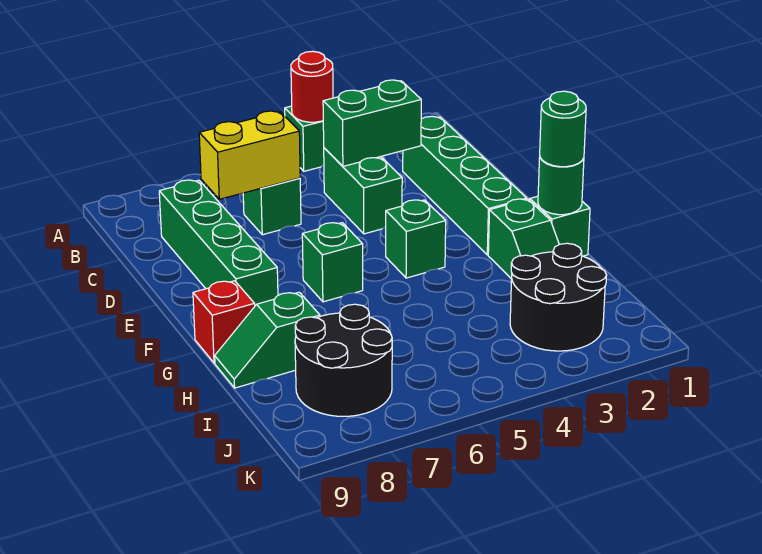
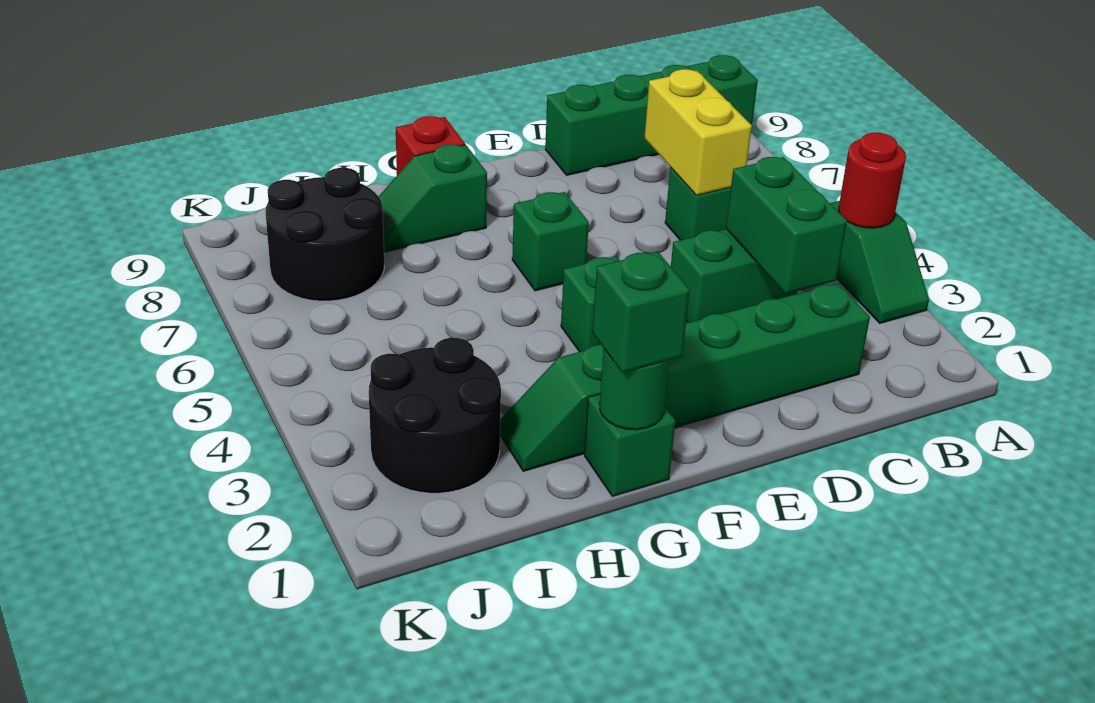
green 1x4 brick [159,180,278,306] -> green 1x4 brick moved to [545,55,758,175]
green 1x1 round brick [540,91,586,167] -> green 1x1 brick [593,251,690,373]
green 1x2 slope [215,292,320,388] -> green 1x2 slope turned to [379,144,487,252]

